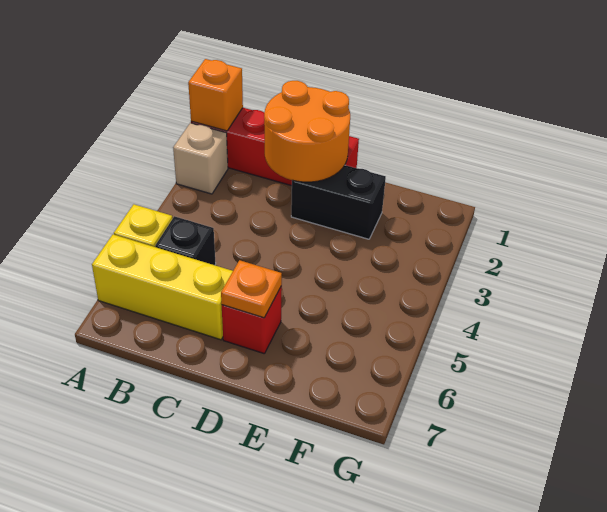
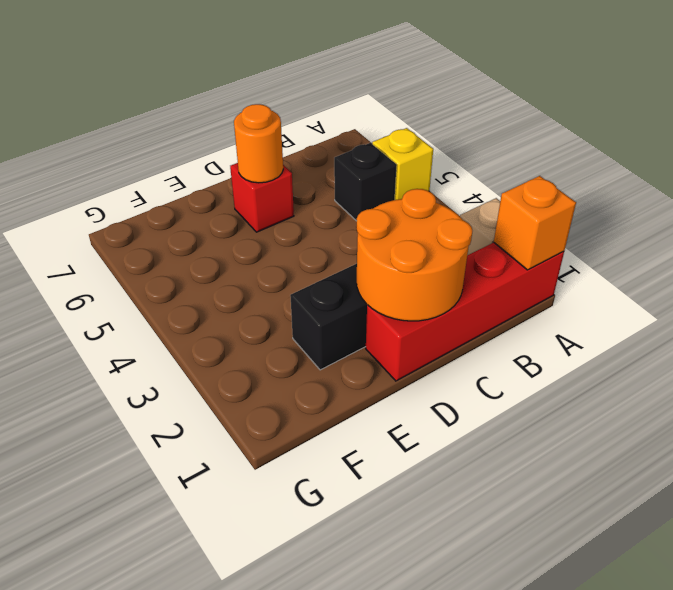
yellow 1x3 brick [92,234,233,340] -> none
orange 1x1 plate [221,260,282,318] -> orange 1x1 round brick [234,104,283,183]

